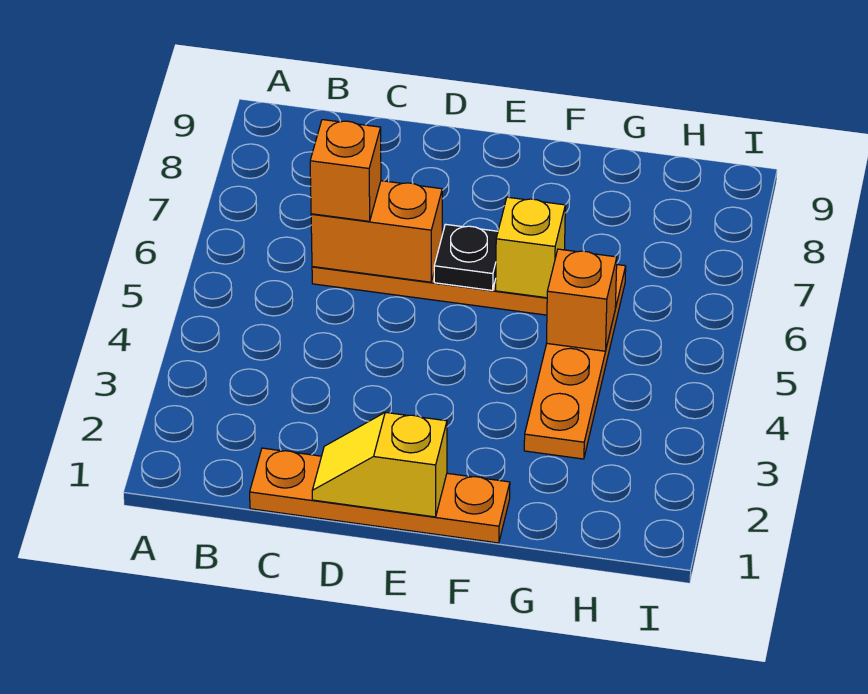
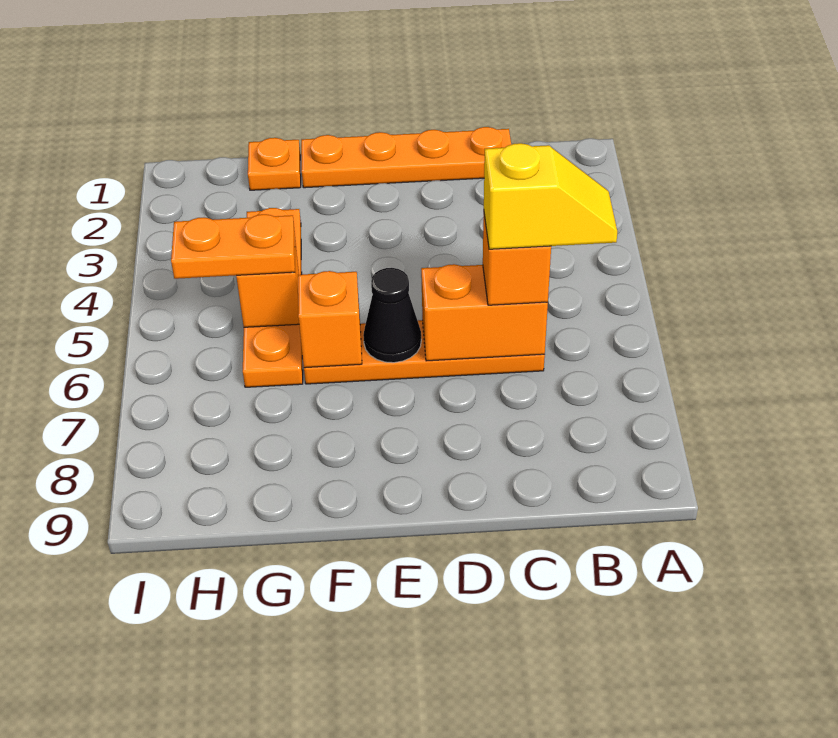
yellow 1x2 slope [312,412,447,517] -> yellow 1x2 slope moved to [484,143,617,249]
black 1x1 plate [434,224,498,290] -> black 1x1 cone [363,268,421,363]
yellow 1x1 brick [496,197,565,298] -> orange 1x1 brick [298,271,362,368]
none -> orange 1x1 plate [248,138,301,190]
none -> orange 1x2 plate [171,214,295,279]

